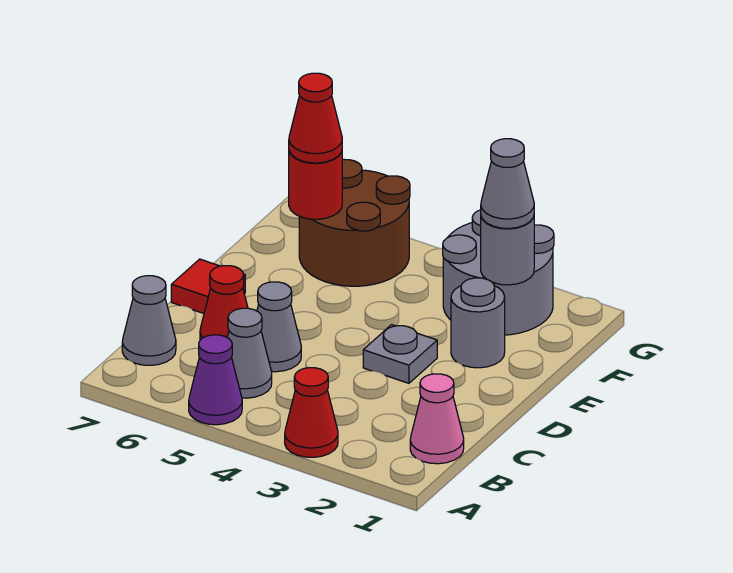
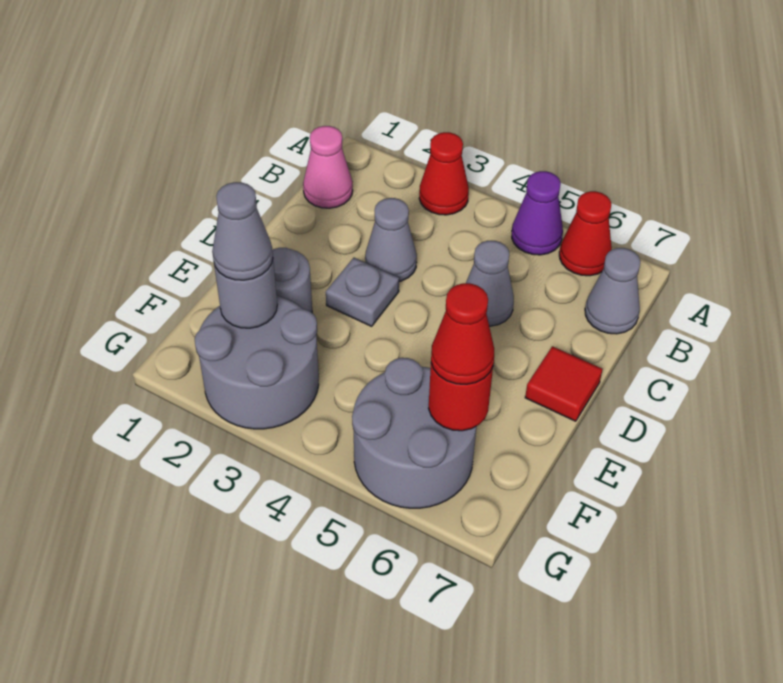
grey 1x1 cone [227,308,272,398] -> grey 1x1 cone moved to [365,198,417,282]
red 1x1 cone [200,266,248,340] -> red 1x1 cone moved to [559,191,612,276]
brown 2x2 round brick [299,159,410,286] -> grey 2x2 round brick [352,358,476,508]

